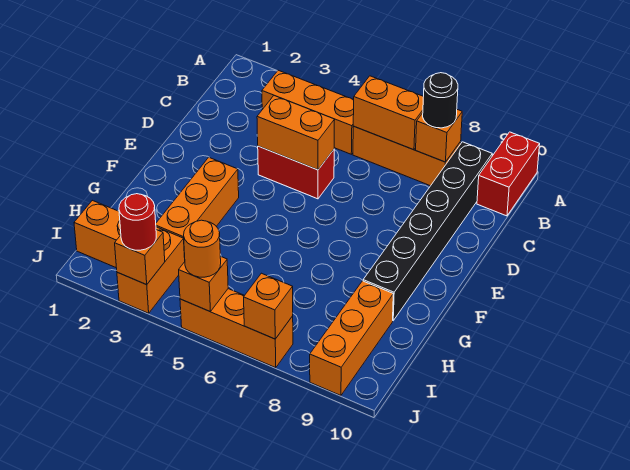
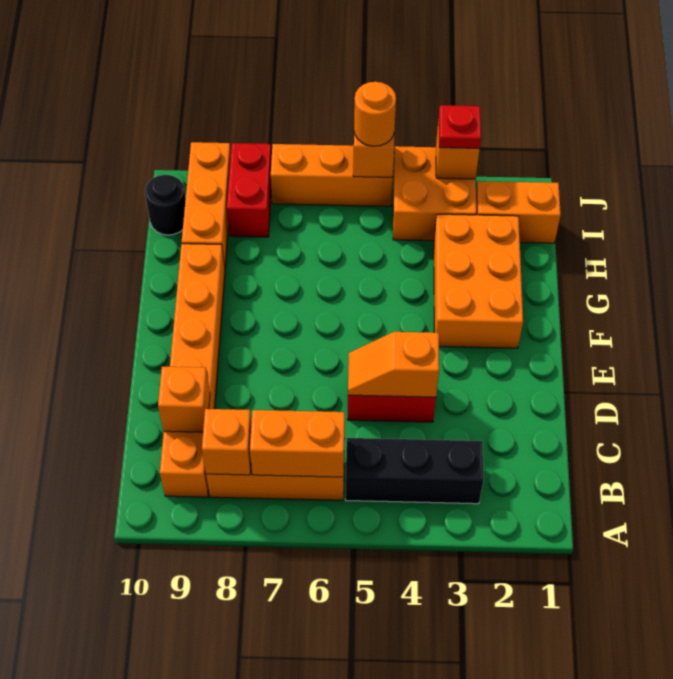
red 1x2 brick [477,132,540,216] -> red 1x2 brick moved to [227,143,272,237]
orange 1x3 brick [262,70,354,154] -> black 1x3 brick [345,438,483,504]
black 1x1 round brick [423,73,458,128] -> black 1x1 round brick moved to [145,175,186,235]
black 1x6 brick [363,142,492,321] -> orange 1x6 brick [160,244,225,497]
orange 1x2 brick [257,96,335,170] -> orange 1x2 slope [348,332,439,397]
orange 1x3 brick [156,157,239,257] -> orange 2x3 brick [434,214,523,348]
orange 1x2 brick [117,227,185,313] -> orange 2x2 brick [393,146,476,241]
red 1x1 round brick [119,194,156,250] -> red 1x1 plate [439,105,481,148]
orange 1x1 brick [244,273,293,339] -> orange 1x1 brick moved to [158,367,210,432]

